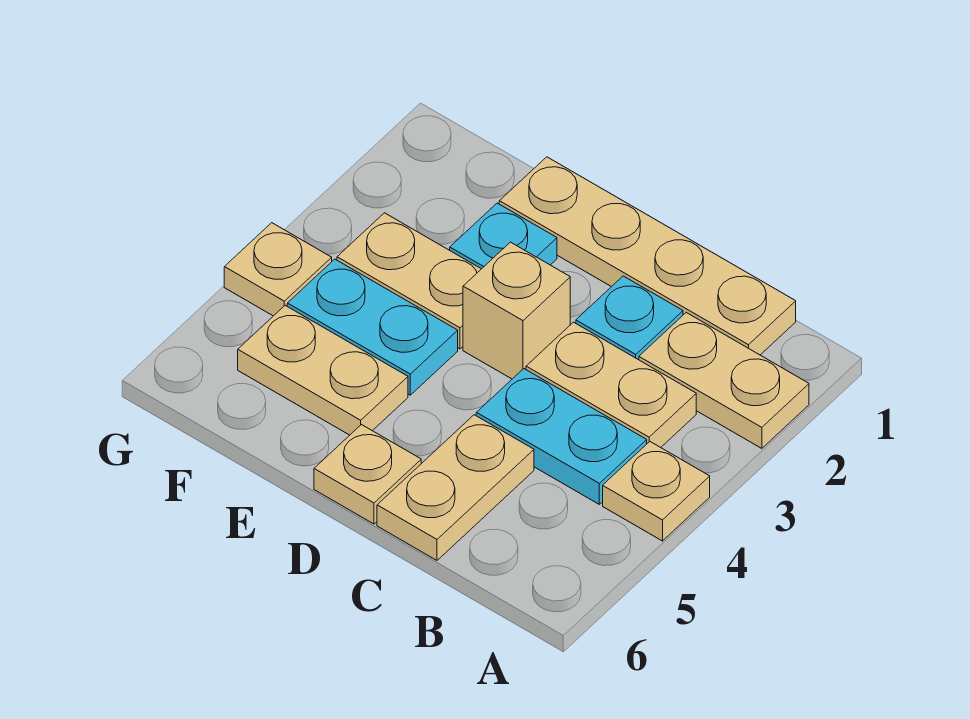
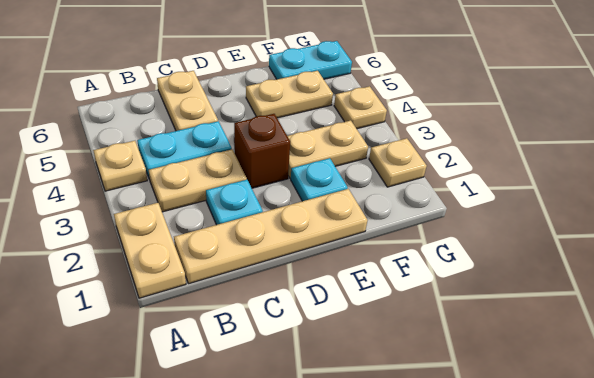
tan 1x2 plate [639,313,809,448] -> tan 1x2 plate turned to [114,203,186,298]
tan 1x1 brick [463,242,570,379] -> brown 1x1 brick [234,114,290,188]
tan 1x1 plate [314,425,421,524] -> tan 1x1 plate moved to [369,138,427,187]
cyan 1x2 plate [287,259,458,395] -> cyan 1x2 plate moved to [269,41,352,79]

